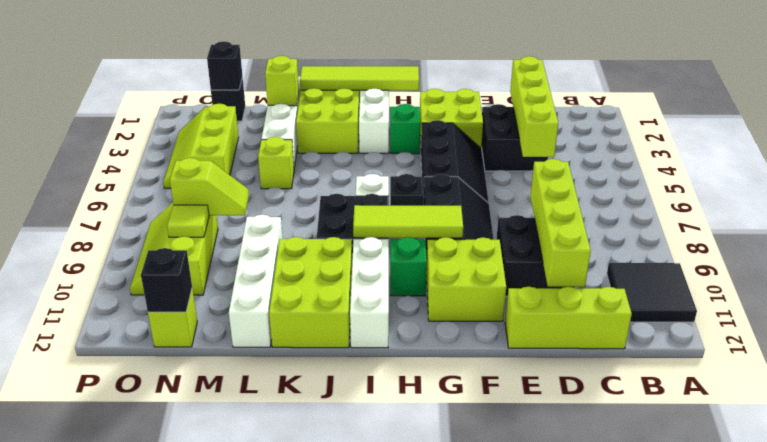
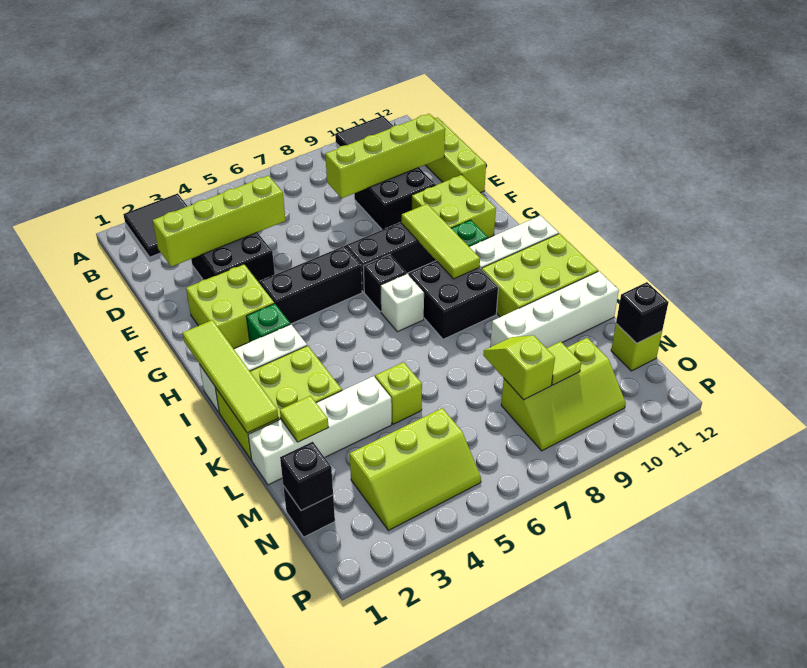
none -> black 2x2 tile [123,193,188,257]
lime 1x1 brick [265,56,299,106] -> lime 1x1 tile [280,396,328,442]

